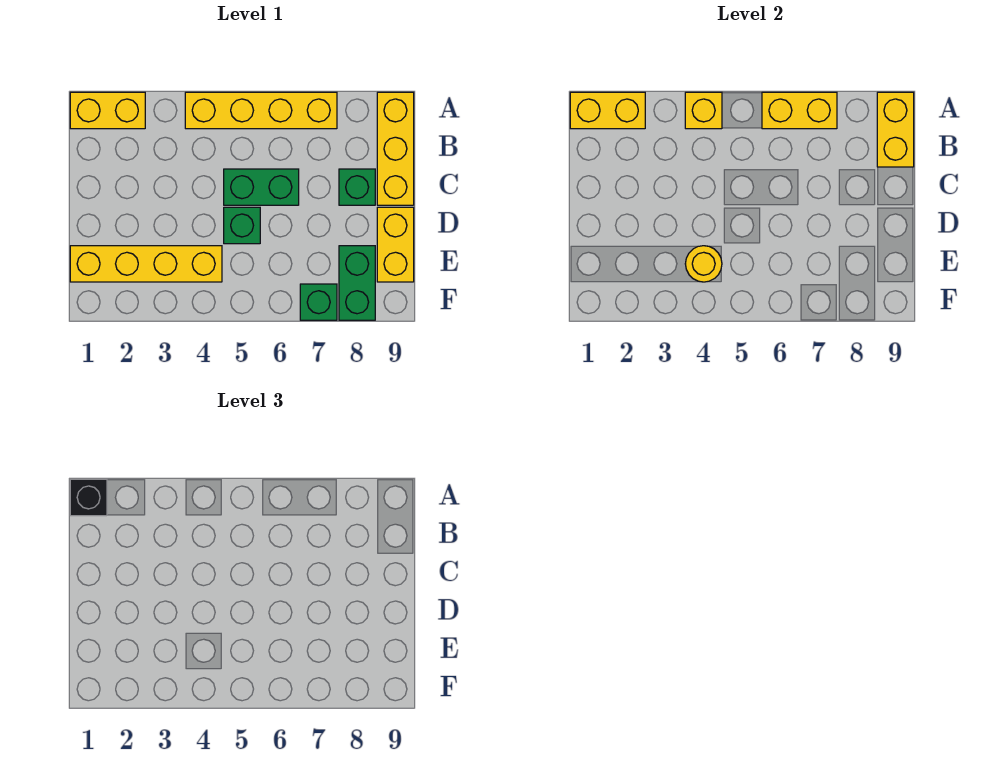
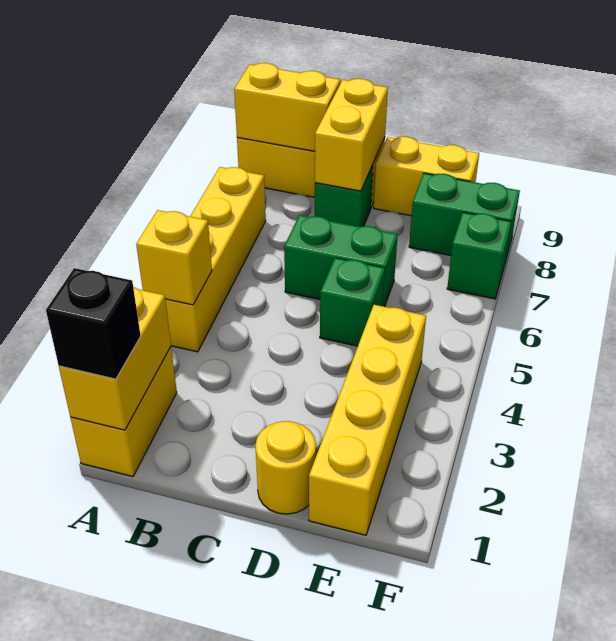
yellow 1x2 brick [762,92,837,129] -> yellow 1x2 brick moved to [315,79,388,191]
green 1x2 brick [224,169,299,205] -> green 1x2 brick turned to [284,215,398,307]
yellow 1x1 round brick [685,246,722,282] -> yellow 1x1 round brick moved to [255,421,316,514]

